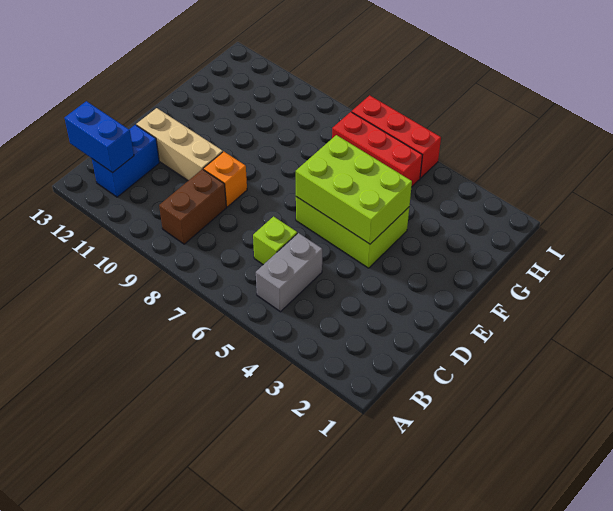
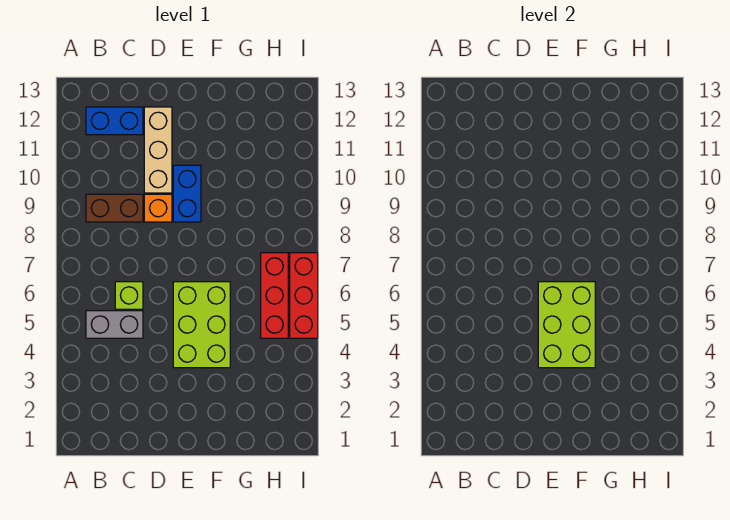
blue 1x2 brick [65,101,134,173] -> blue 1x2 brick moved to [173,165,201,222]

